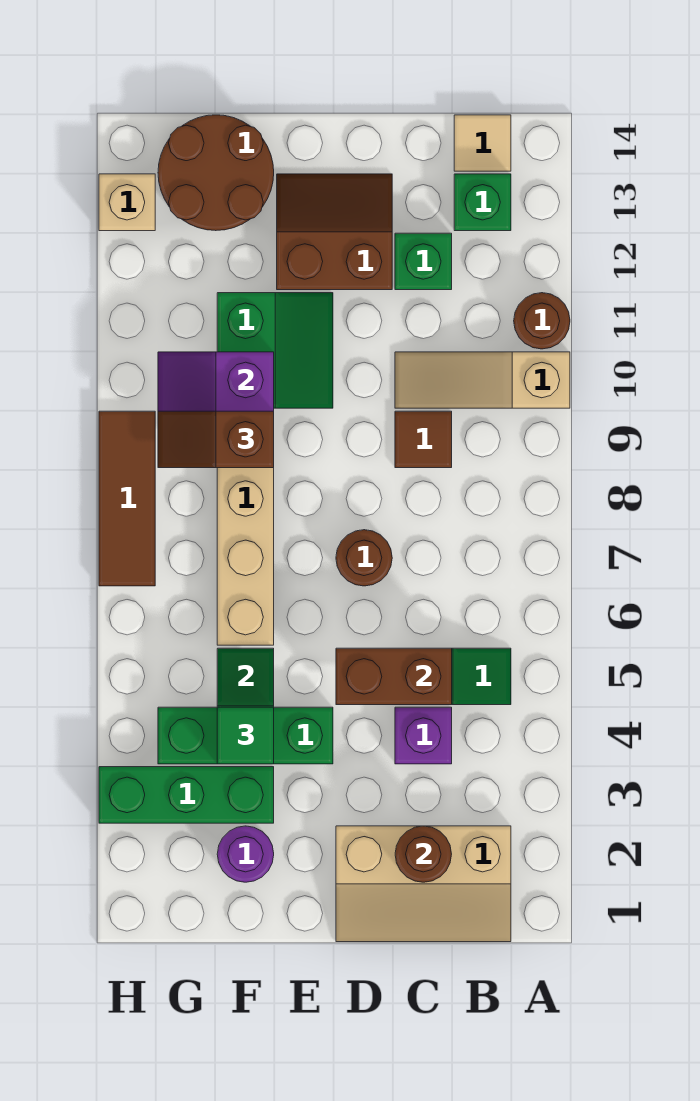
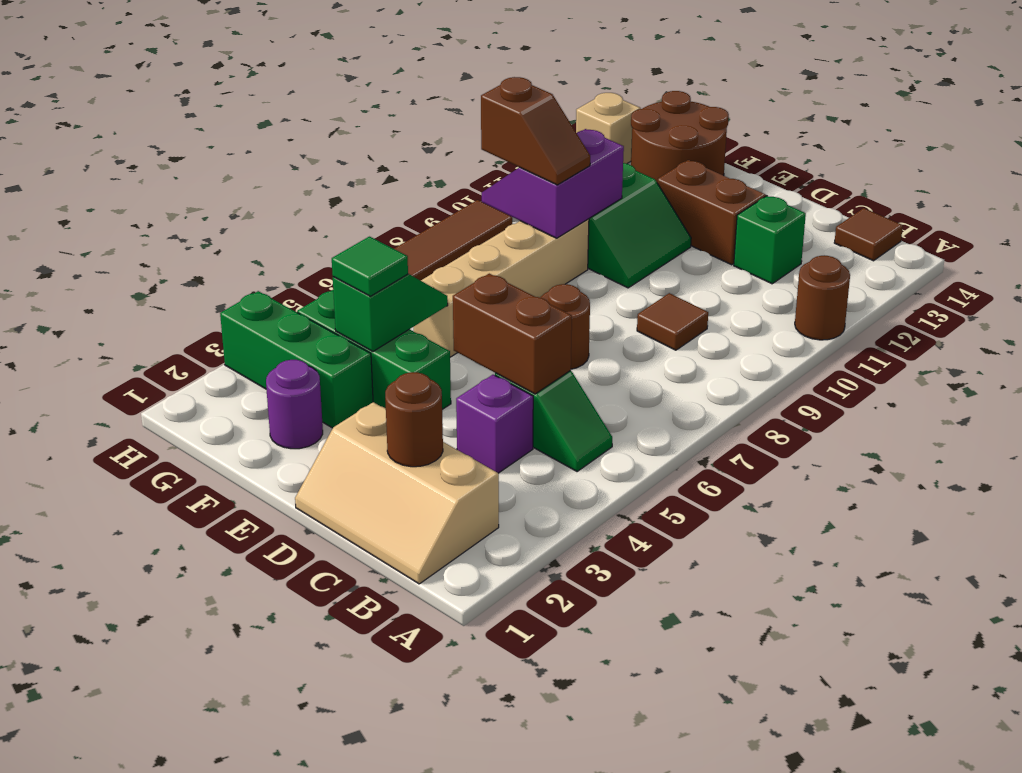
tan 1x3 slope [395,352,570,408] -> none
green 1x1 brick [454,174,511,231] -> none
tan 1x1 tile [454,115,511,171] -> brown 1x1 tile [834,208,903,261]
brown 1x2 slope [158,411,274,468] -> brown 1x2 slope turned to [481,77,590,185]

